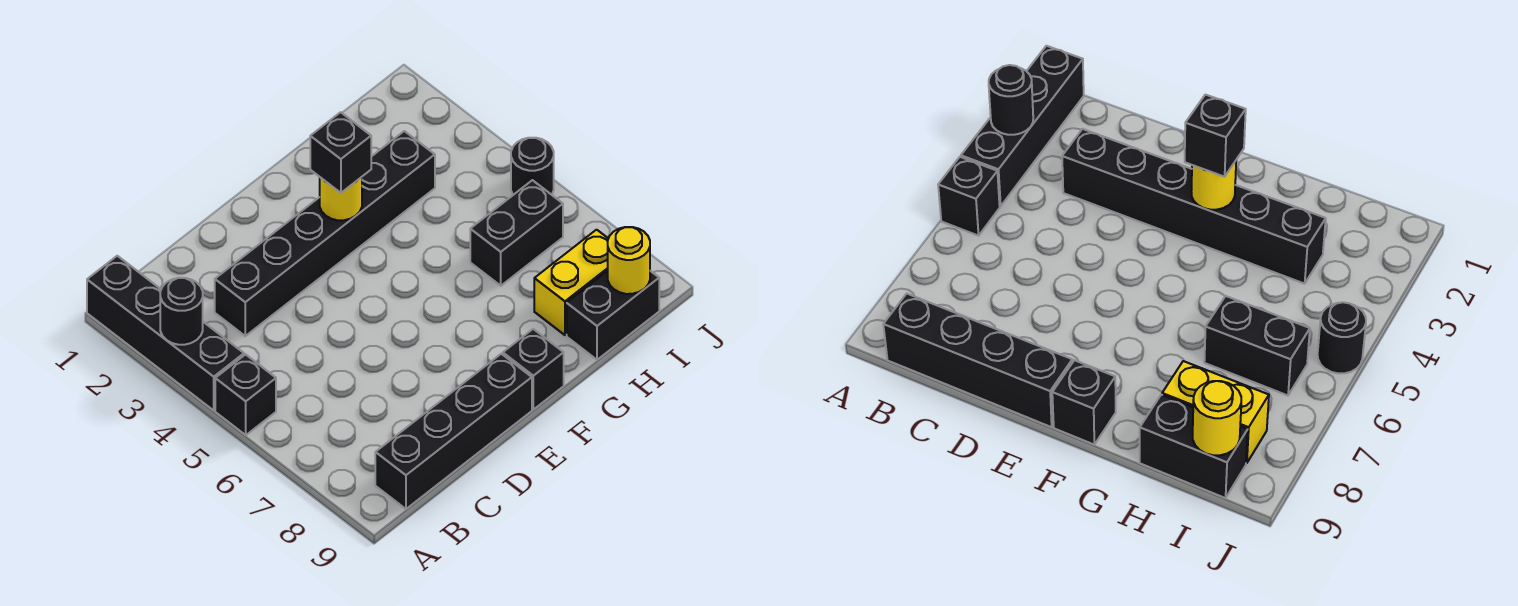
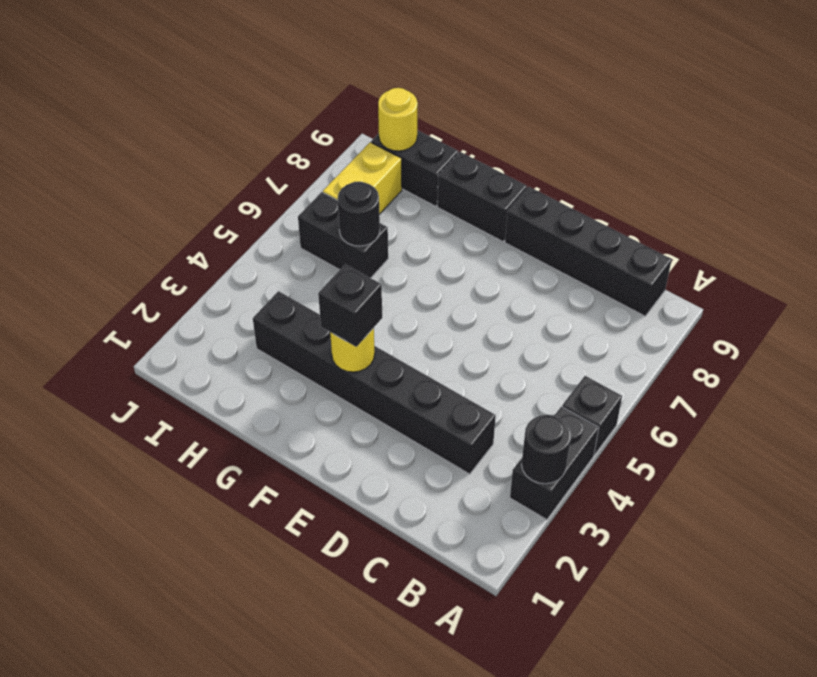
black 1x4 brick [87,256,244,410] -> black 1x2 brick [510,407,599,520]
black 1x1 brick [503,329,564,409] -> black 1x2 brick [437,152,527,242]
yellow 1x2 brick [534,230,608,335] -> yellow 1x2 brick turned to [323,142,402,214]
black 1x1 round brick [511,138,554,195] -> black 1x1 round brick moved to [338,181,380,246]

